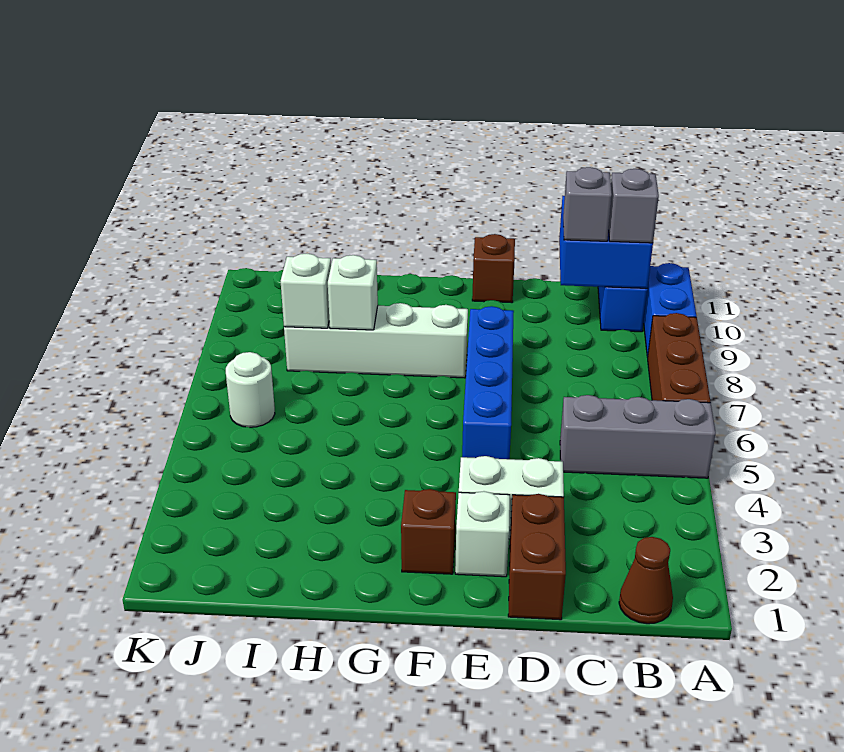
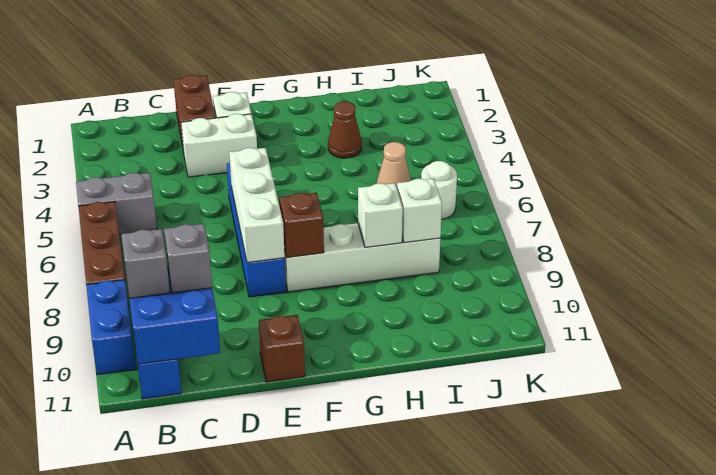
grey 1x3 brick [560,395,716,478] -> grey 1x2 brick [76,173,157,234]
brown 1x1 cone [619,537,673,624] -> brown 1x1 cone moved to [328,101,362,158]
none -> white 1x3 brick [229,148,285,263]
brown 1x1 brick [401,489,456,574] -> brown 1x1 brick moved to [279,193,324,257]
none -> tan 1x1 cone [377,142,411,187]

